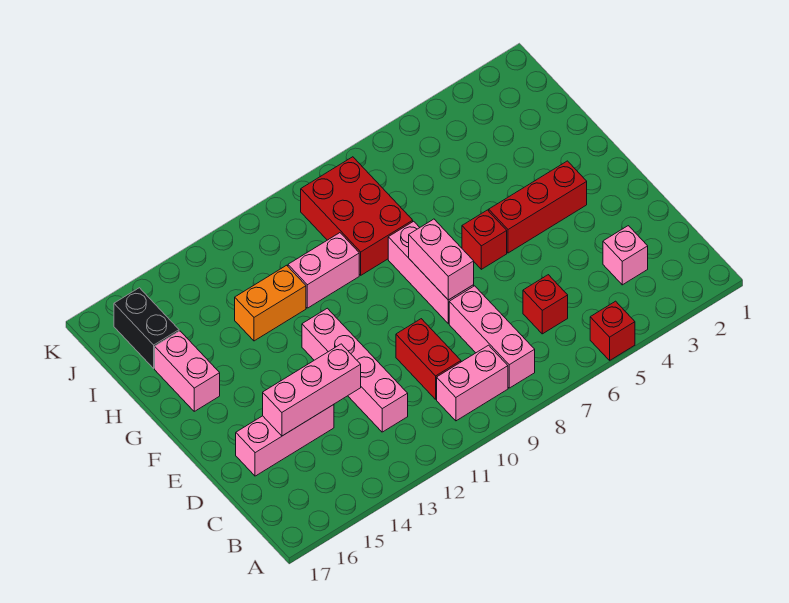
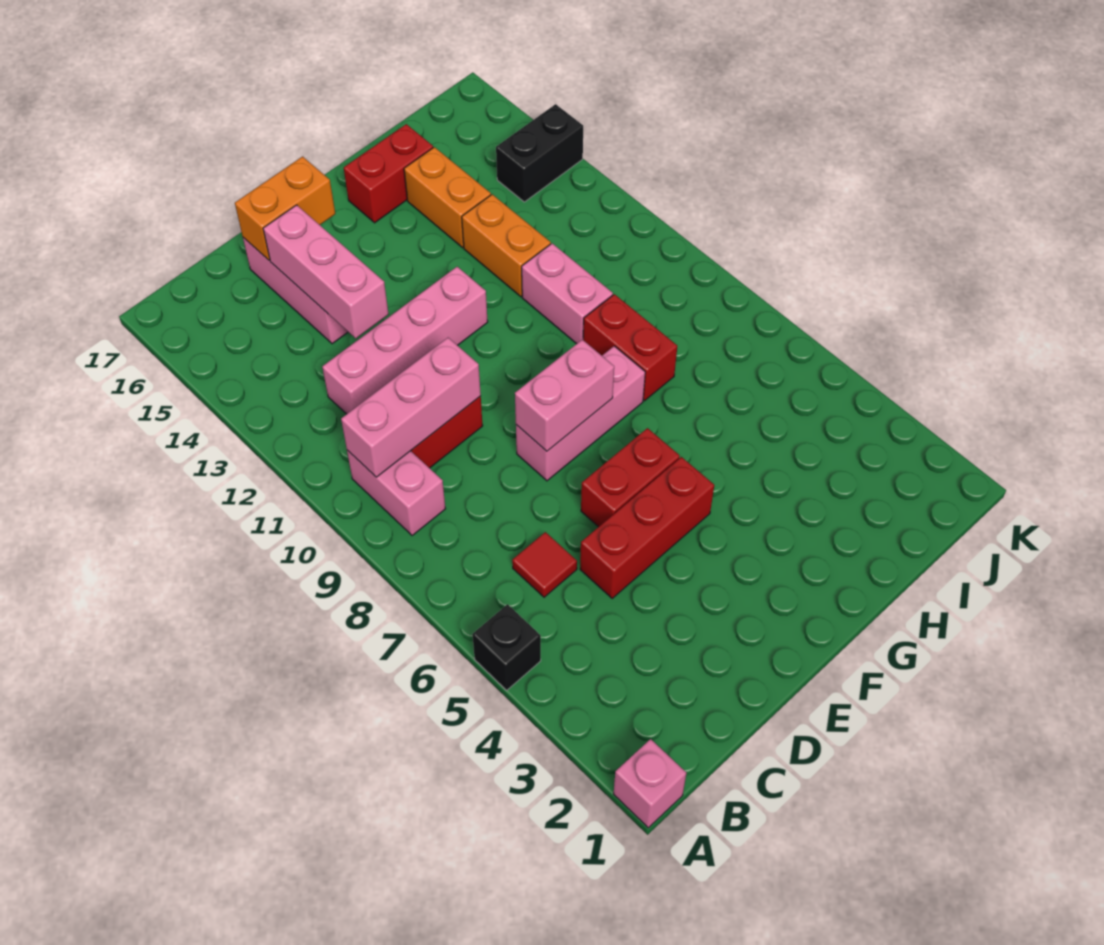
red 1x1 brick [590,301,635,360] -> black 1x1 brick [472,604,541,690]
pink 1x3 brick [449,286,535,388] -> pink 1x3 brick moved to [341,338,481,477]
pink 1x1 brick [603,226,648,285] -> pink 1x1 brick moved to [614,739,686,828]
red 1x1 brick [523,275,568,334] -> red 1x1 tile [512,532,577,597]
none -> orange 1x2 brick [235,157,335,260]
red 1x3 brick [489,161,587,253] -> red 1x3 brick turned to [580,457,714,598]
red 1x1 brick [462,210,507,269] -> red 1x2 brick [581,428,680,527]
pink 1x2 brick [155,331,220,411] -> red 1x2 brick [344,124,433,223]
red 2x3 brick [301,157,413,275] -> red 1x2 brick [583,294,677,401]
none -> orange 1x2 brick [404,147,491,248]
black 1x2 brick [114,288,179,368] -> black 1x2 brick moved to [496,104,583,202]

